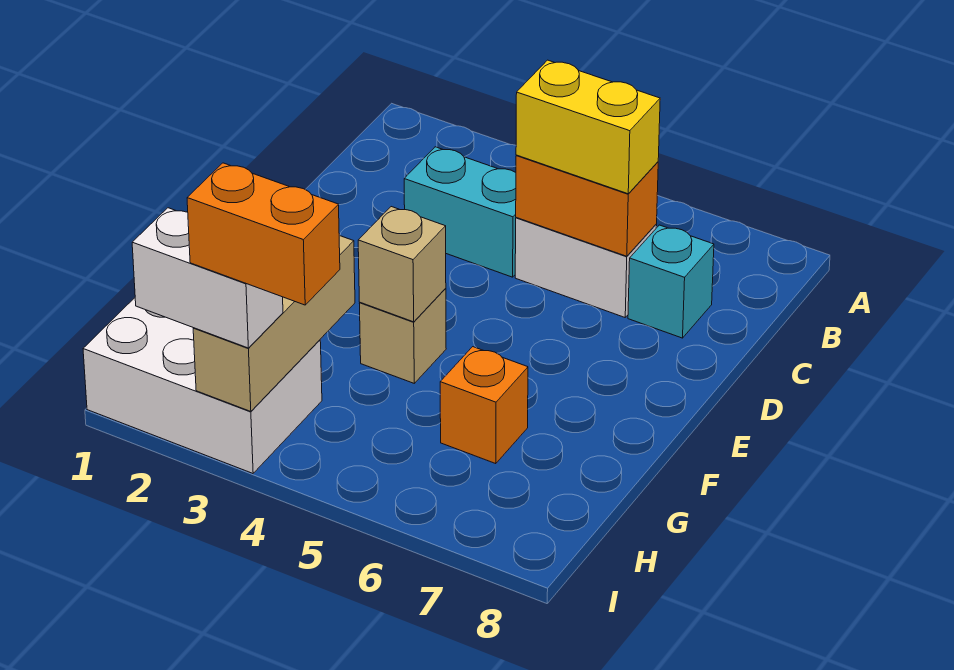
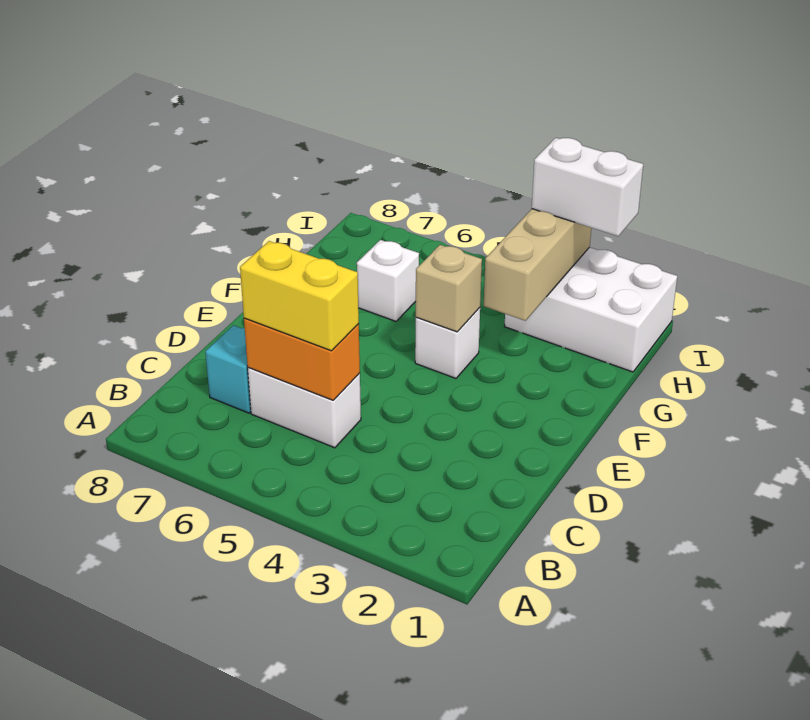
cyan 1x2 brick [404,147,516,277] -> none
tan 1x1 brick [359,288,446,383] -> white 1x1 brick [415,308,480,378]
orange 1x1 brick [440,347,528,464] -> white 1x1 brick [357,240,419,321]
orange 1x2 brick [187,163,340,305] -> none

